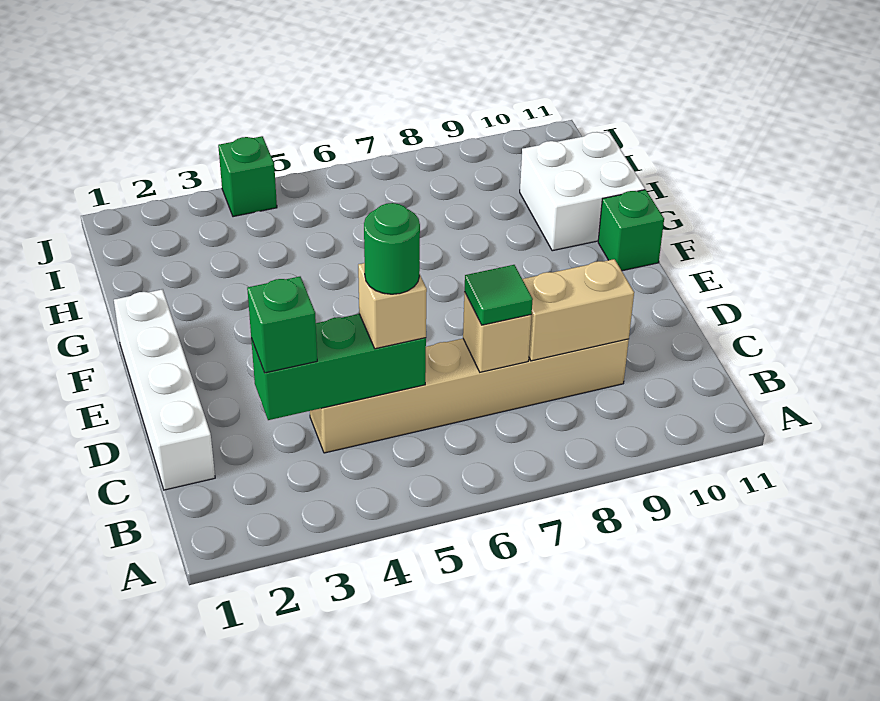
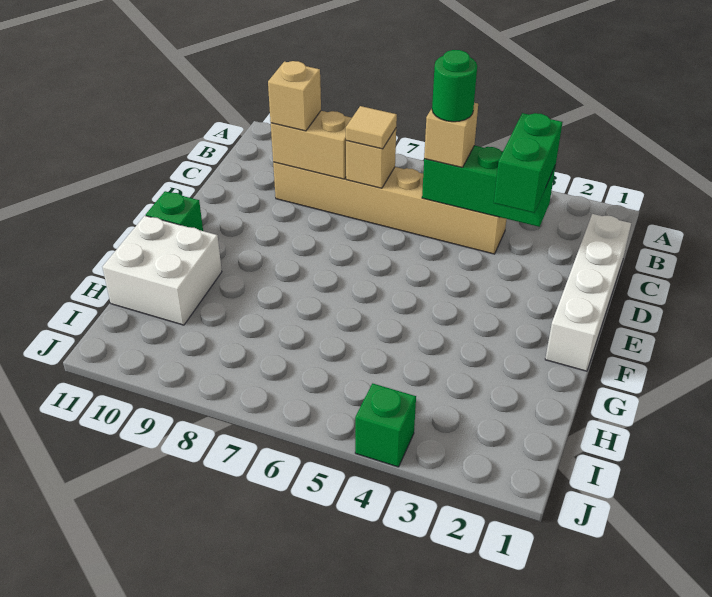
green 1x1 brick [247,277,317,373] -> green 1x2 brick [494,113,562,213]
green 1x1 tile [465,265,533,325] -> tan 1x1 tile [346,106,397,149]
none -> tan 1x1 brick [268,61,321,131]

